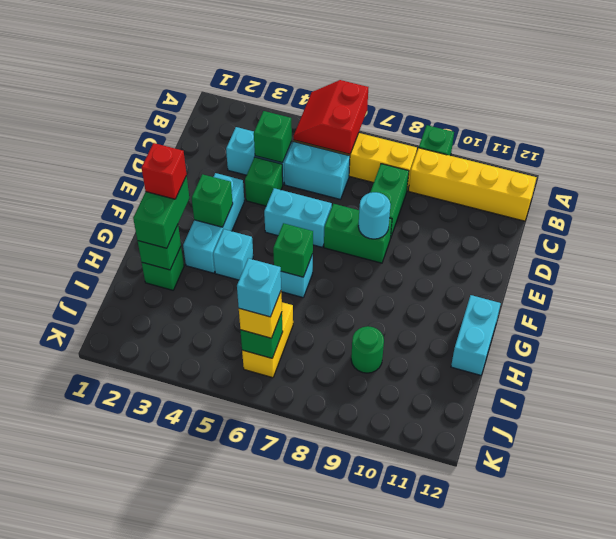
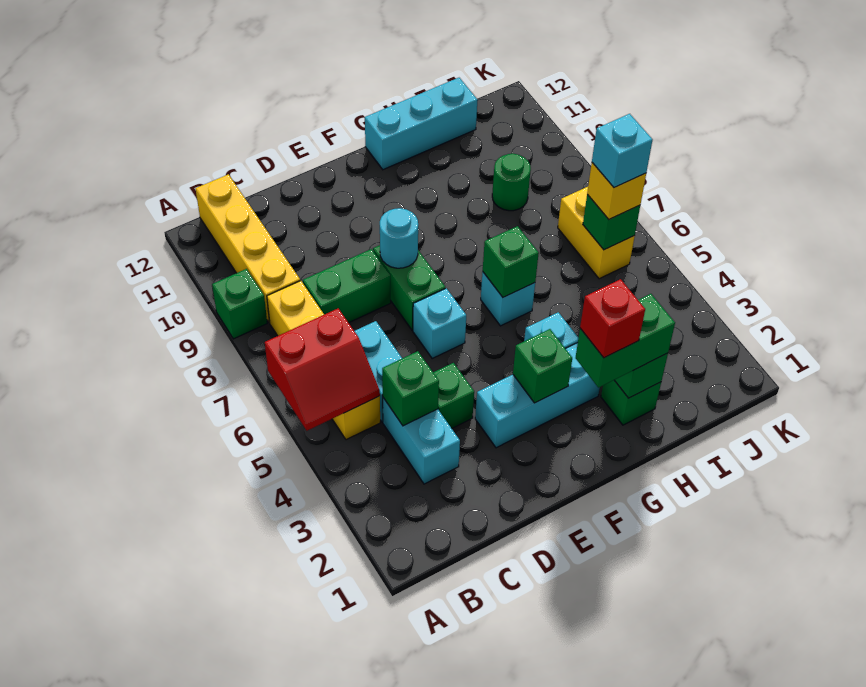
cyan 1x2 brick [264,188,332,247] -> cyan 1x1 brick [413,288,466,358]
cyan 1x2 brick [451,295,501,375] -> cyan 1x3 brick [365,78,478,170]
yellow 1x2 brick [242,302,293,378] -> yellow 1x2 brick turned to [558,187,635,279]

